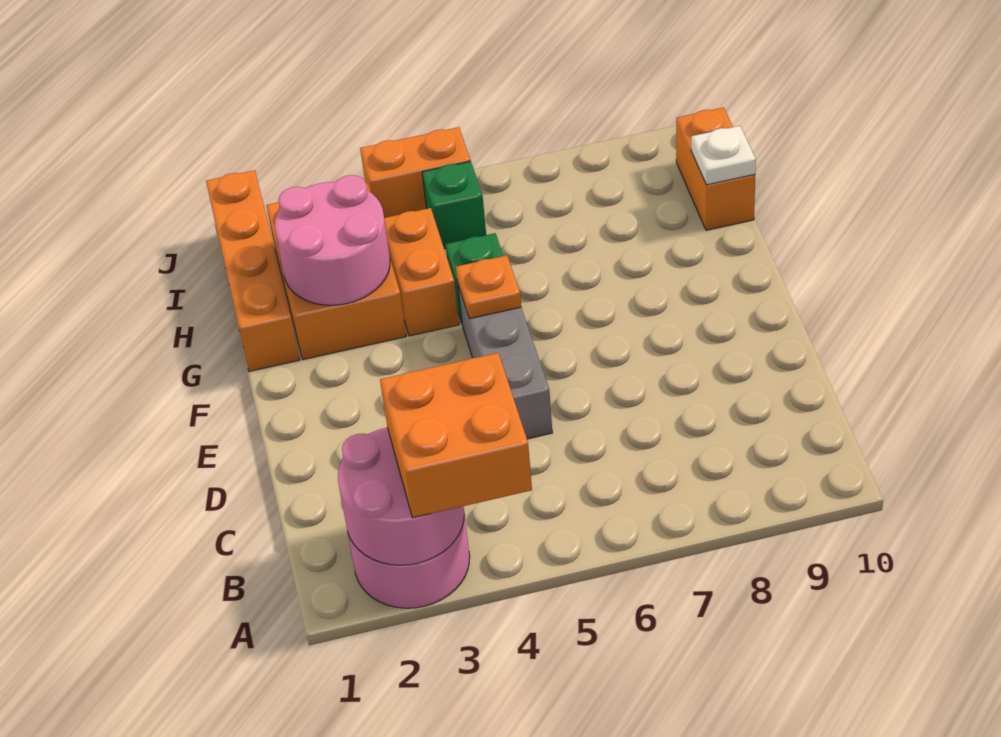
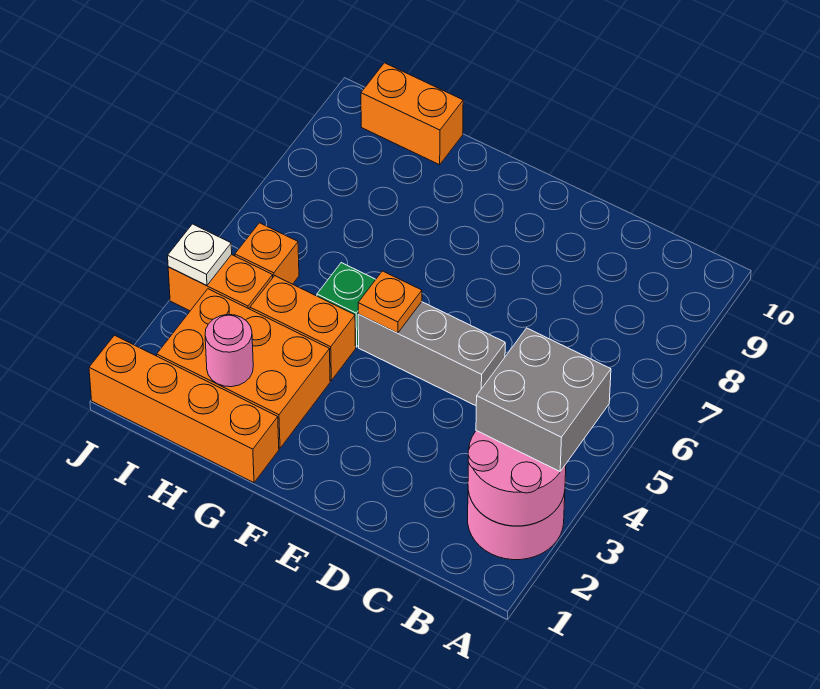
orange 2x2 brick [380,353,532,518] -> grey 2x2 brick [476,328,611,471]
pink 2x2 round brick [275,175,390,305] -> pink 1x1 round brick [205,315,253,387]
white 1x1 plate [691,126,756,185] -> white 1x1 plate moved to [168,224,232,286]
green 1x1 brick [422,161,486,249] -> orange 1x1 brick [235,223,299,284]
orange 1x2 brick [360,127,470,218] -> orange 1x2 brick turned to [168,255,273,311]

